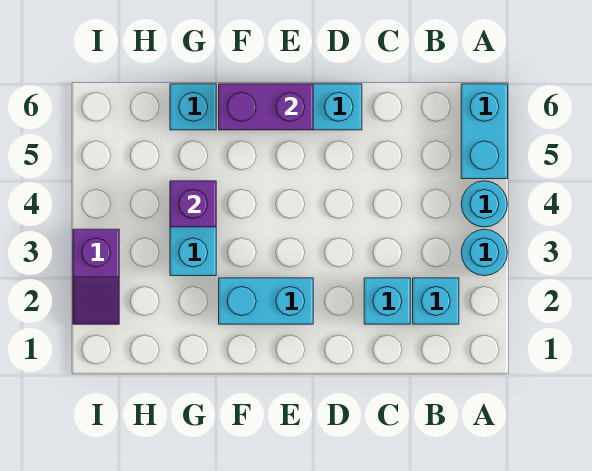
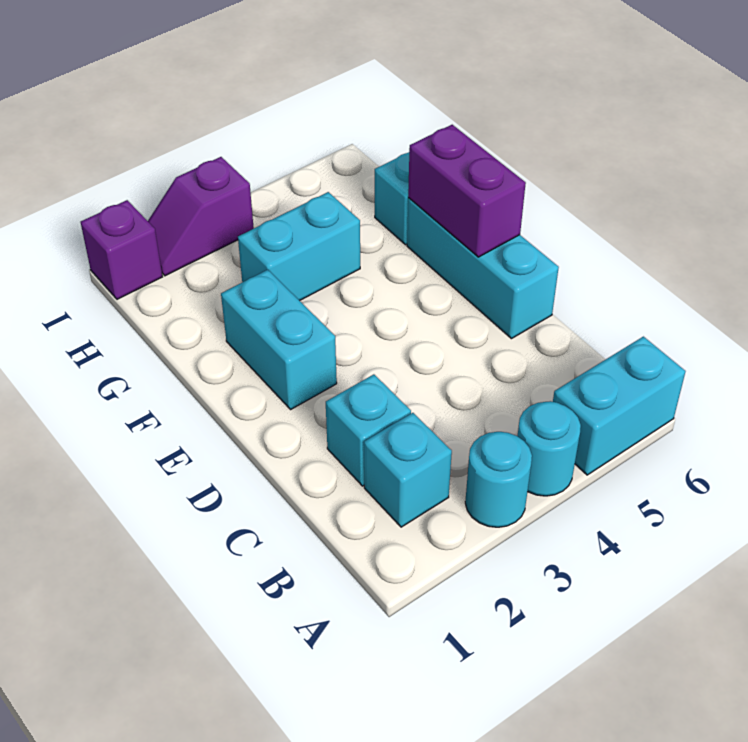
purple 1x1 brick [170,181,216,227] -> purple 1x1 brick moved to [81,200,162,299]

